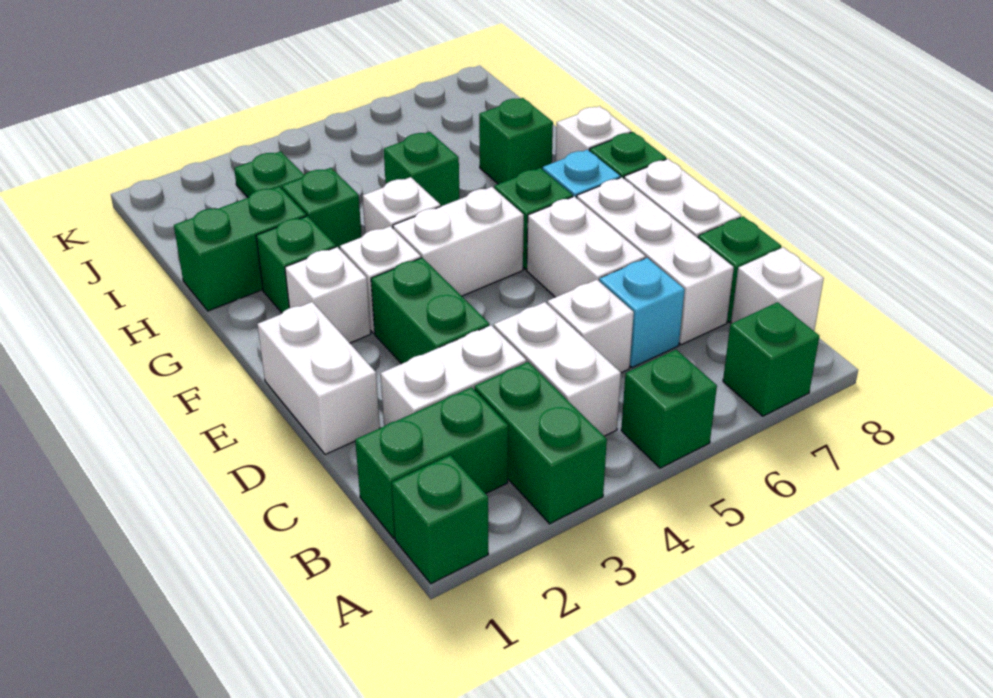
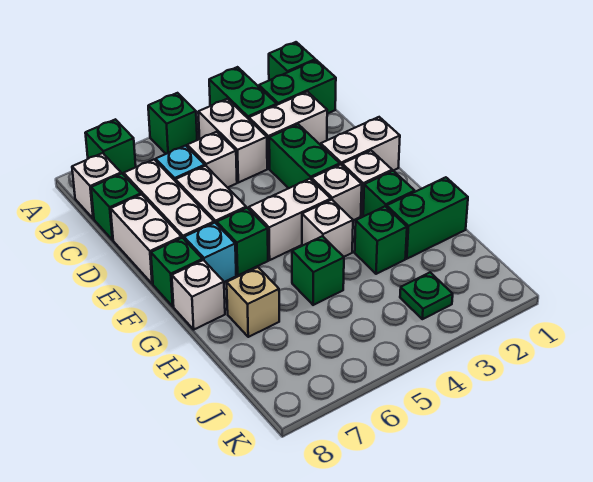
white 1x2 brick [257,302,380,454] -> white 1x2 brick turned to [321,117,400,171]
green 1x1 brick [479,98,553,184] -> tan 1x1 brick [227,267,279,337]

